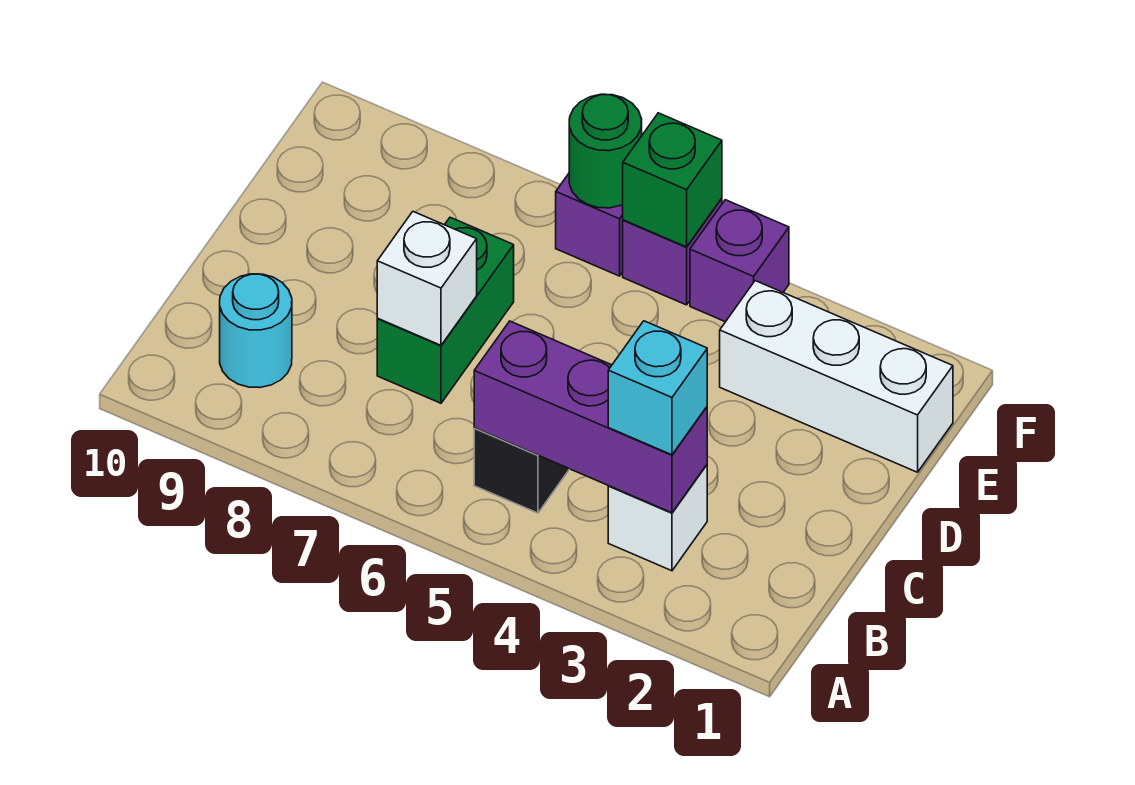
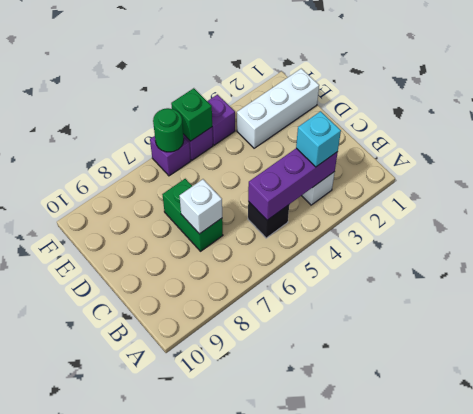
cyan 1x1 round brick [220,274,292,388] -> none

